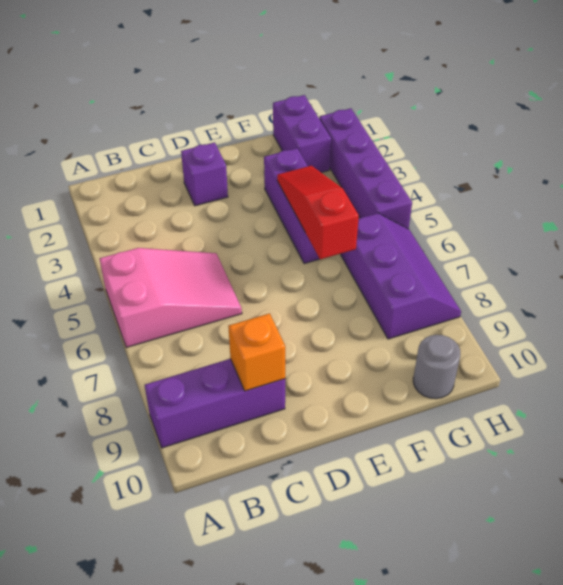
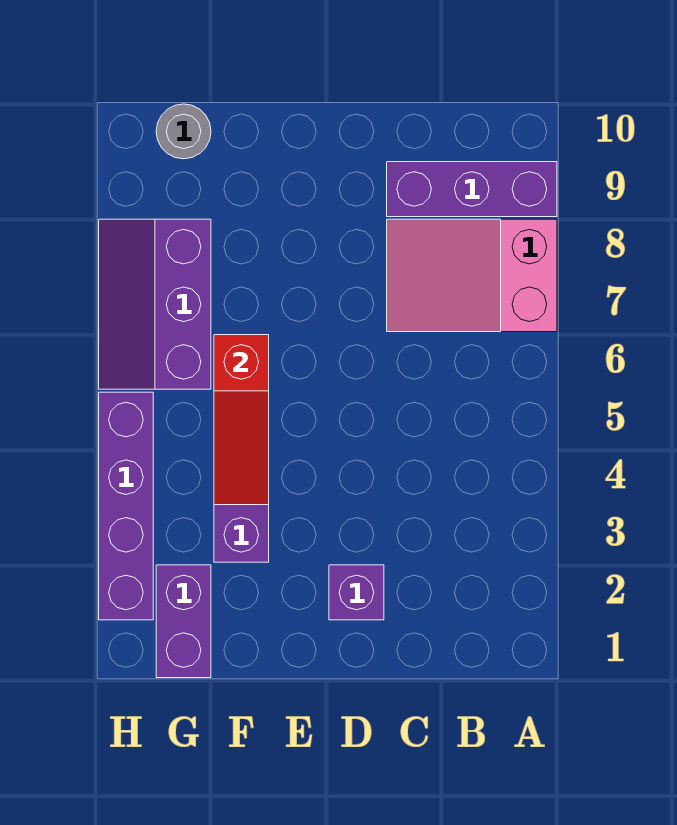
pink 2x3 slope [100,248,242,348] -> pink 2x3 slope moved to [387,219,557,332]
orange 1x1 brick [228,313,285,391] -> none

